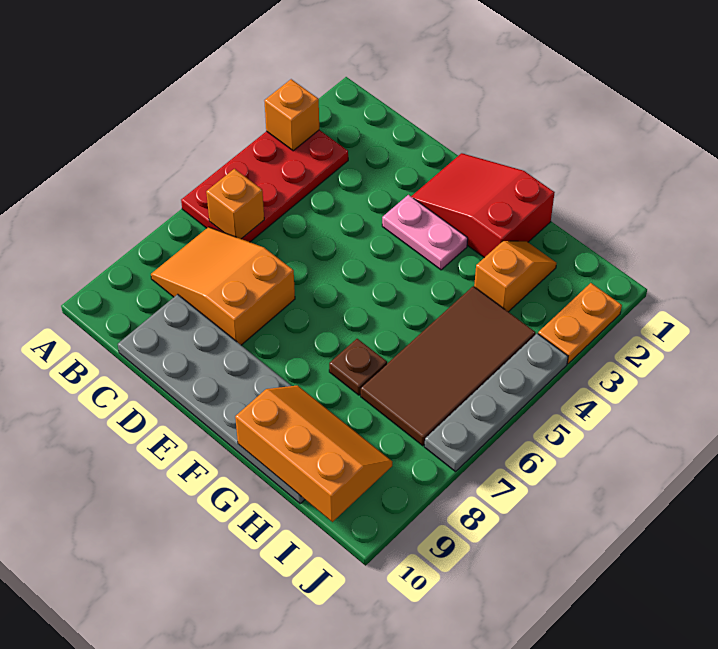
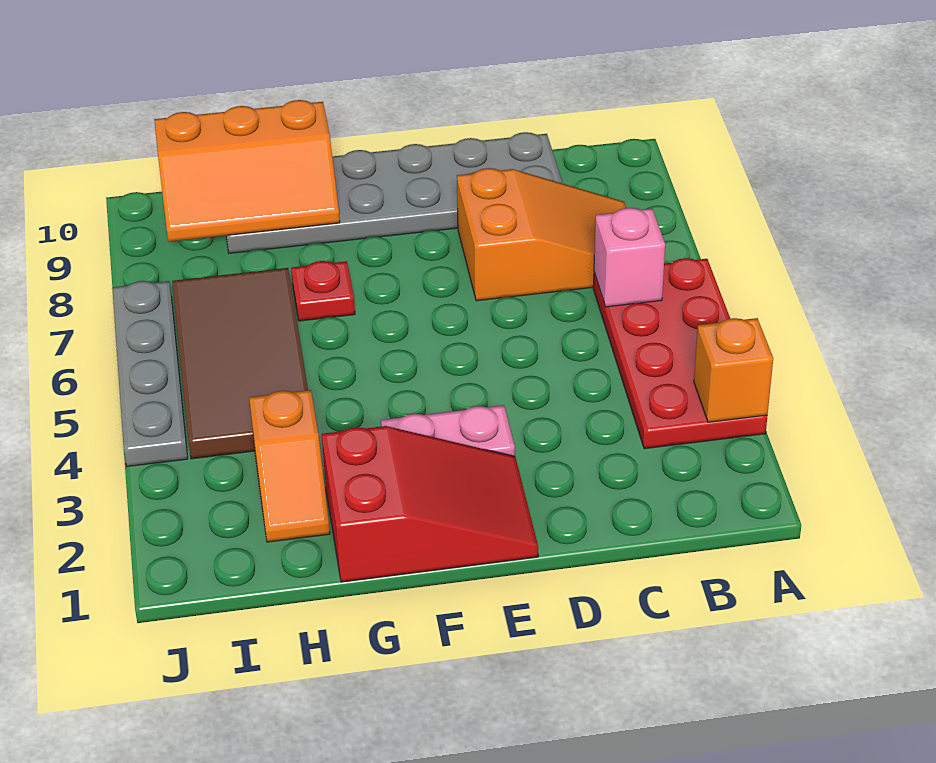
orange 1x1 brick [206,169,264,239] -> pink 1x1 brick [594,208,665,307]
brown 1x1 plate [329,339,387,395] -> red 1x1 plate [291,261,355,321]
orange 1x2 plate [538,283,622,364] -> none

